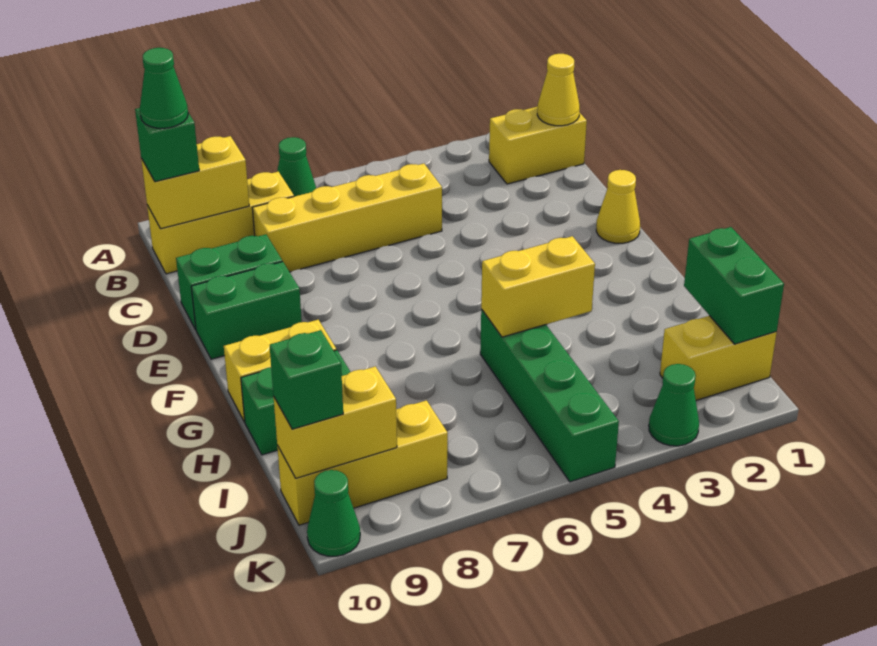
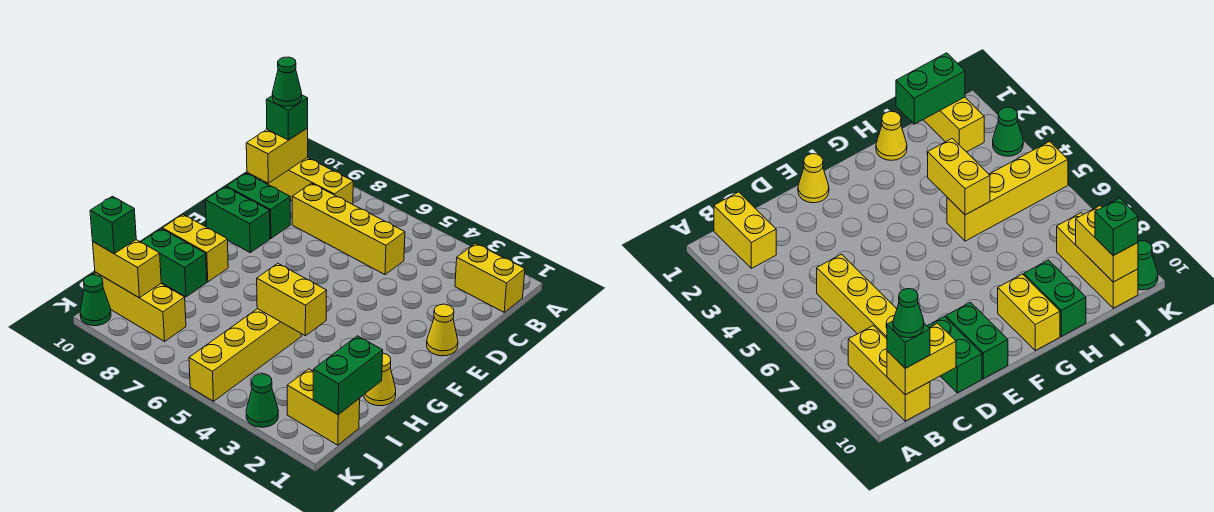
green 1x1 cone [277,137,316,197] -> none
yellow 1x1 cone [537,54,580,126] -> yellow 1x1 cone moved to [364,353,396,406]
yellow 1x2 brick [141,136,249,229] -> yellow 1x2 brick turned to [246,128,308,183]
green 1x4 brick [480,309,619,482] -> yellow 1x4 brick [189,309,301,401]

